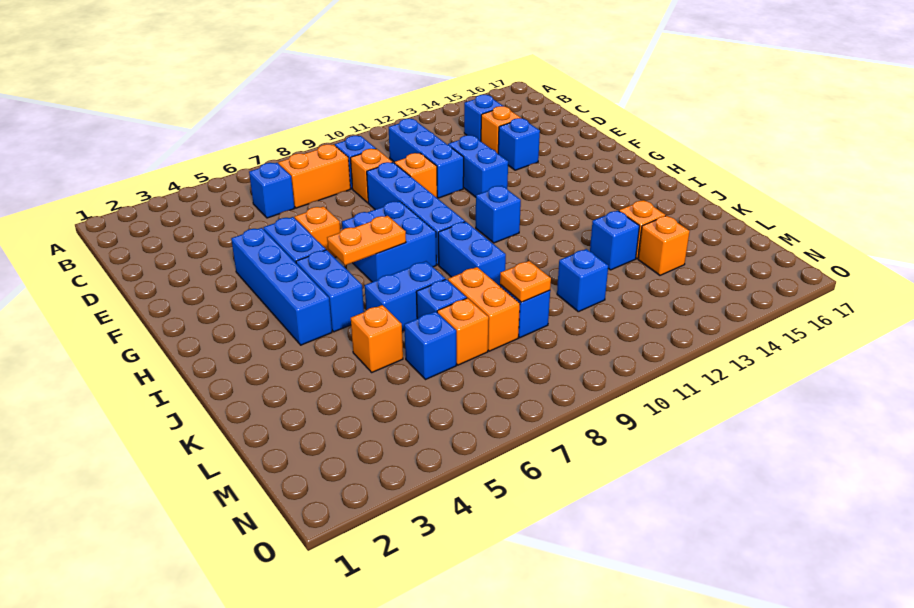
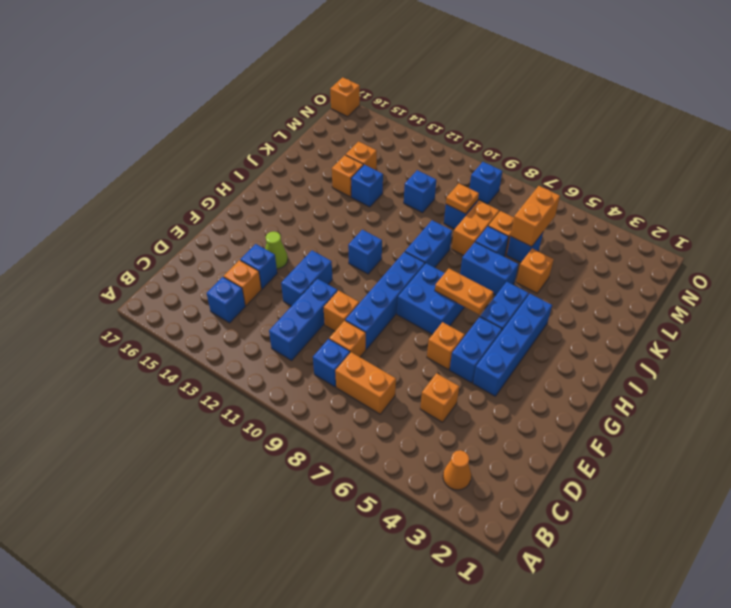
none -> orange 1x1 cone [443,450,471,490]
blue 1x1 brick [249,163,295,218] -> blue 1x1 brick moved to [470,162,502,204]
none -> orange 1x1 brick [420,373,459,422]
none -> lime 1x1 cone [265,232,288,269]
none -> orange 1x2 brick [511,186,560,247]
none -> orange 1x1 brick [330,77,360,117]

